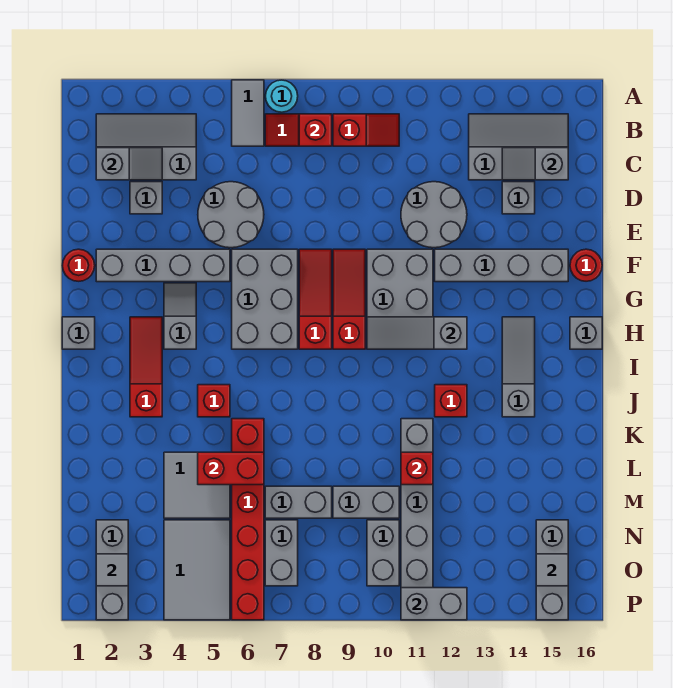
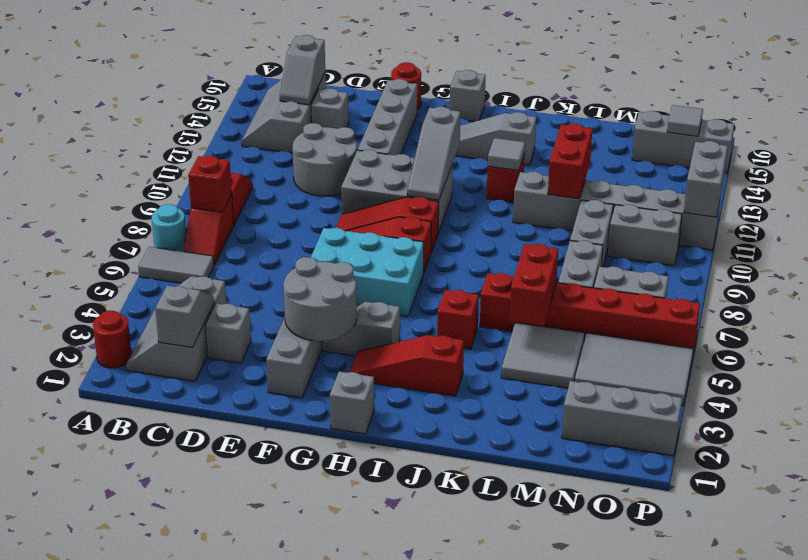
grey 2x2 round brick [198,182,264,248] -> grey 2x2 round brick moved to [283,257,357,341]
red 1x1 round brick [62,249,95,281] -> red 1x1 round brick moved to [93,311,132,368]
grey 2x3 brick [232,249,298,349] -> cyan 2x3 brick [311,228,424,316]
red 1x1 brick [401,452,433,485] -> red 1x2 brick [548,124,592,199]
grey 1x1 tile [96,554,128,586] -> grey 1x1 tile moved to [488,138,525,171]

